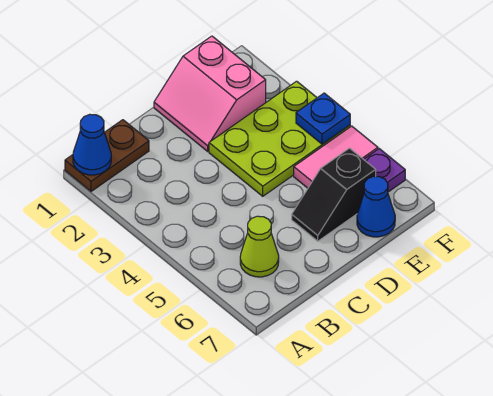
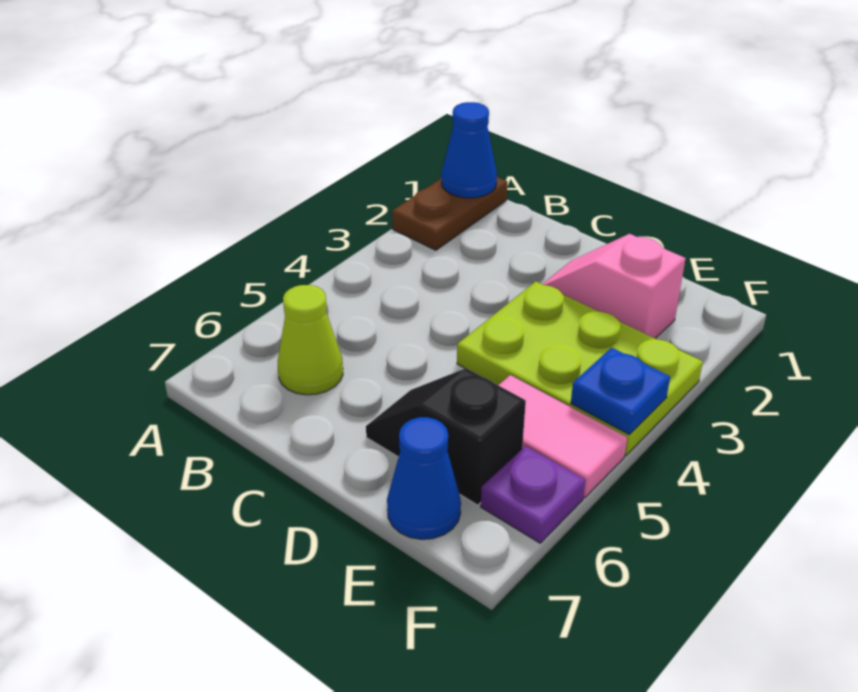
brown 1x2 plate [65,120,149,191] -> brown 1x2 plate turned to [392,177,507,250]
pink 2x2 slope [154,36,266,151] -> pink 1x2 slope [542,234,686,338]

